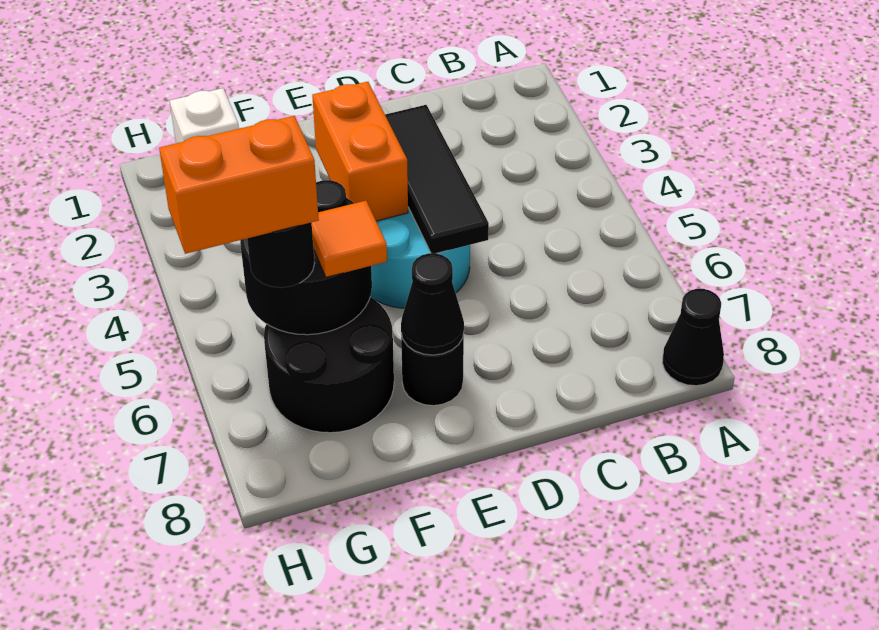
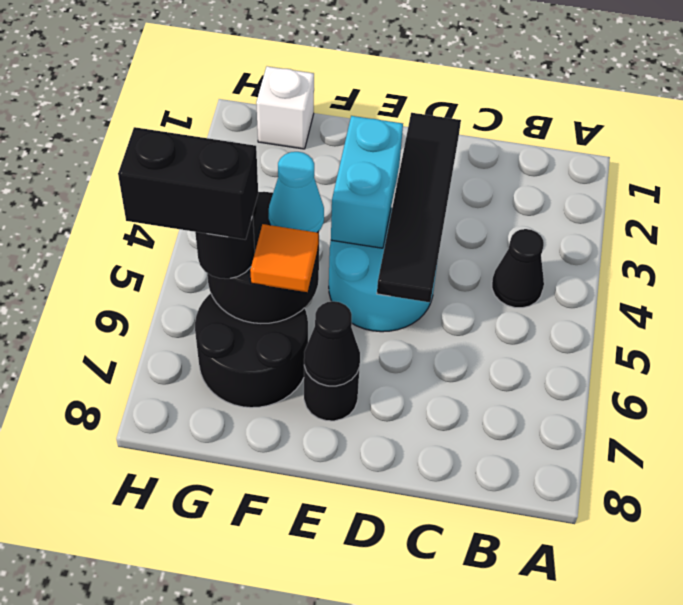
black 1x1 cone [662,289,724,386] -> black 1x1 cone moved to [492,229,544,308]
black 1x3 tile [385,105,489,253] -> black 1x4 tile [377,113,461,302]
orange 1x2 brick [312,82,408,221] -> cyan 1x2 brick [331,116,403,248]
none -> cyan 1x1 cone [269,152,324,232]
orange 1x2 brick [159,116,319,254] -> black 1x2 brick [118,127,258,240]

